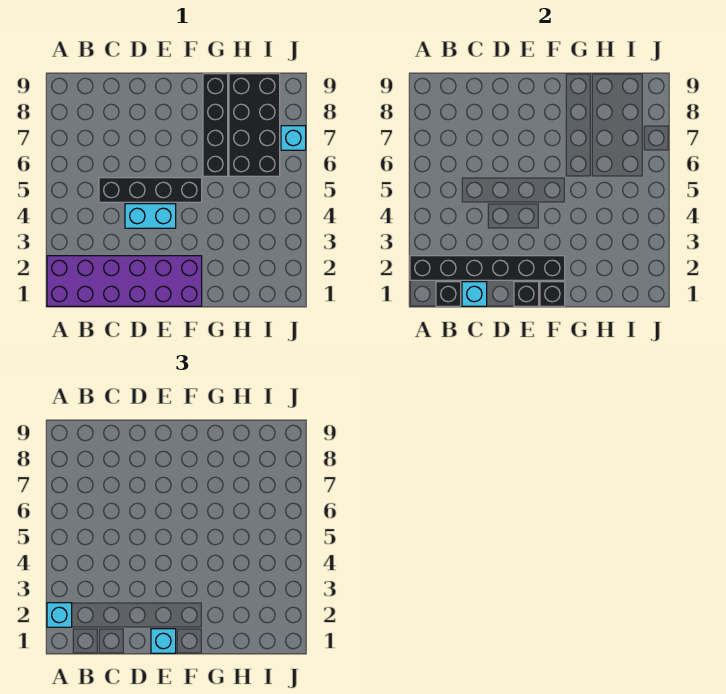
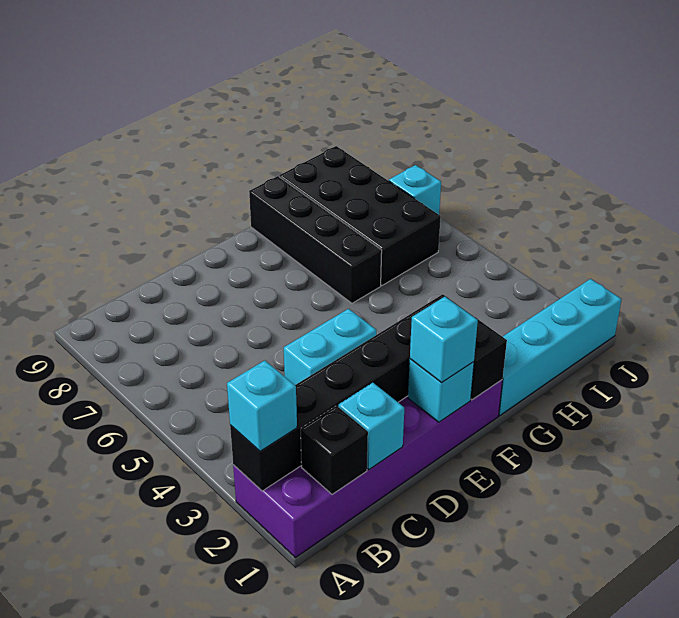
black 1x4 brick [99,178,202,202] -> none
black 1x1 brick [514,282,539,306] -> cyan 1x1 brick [408,359,474,422]
none -> cyan 1x4 brick [499,279,622,416]

